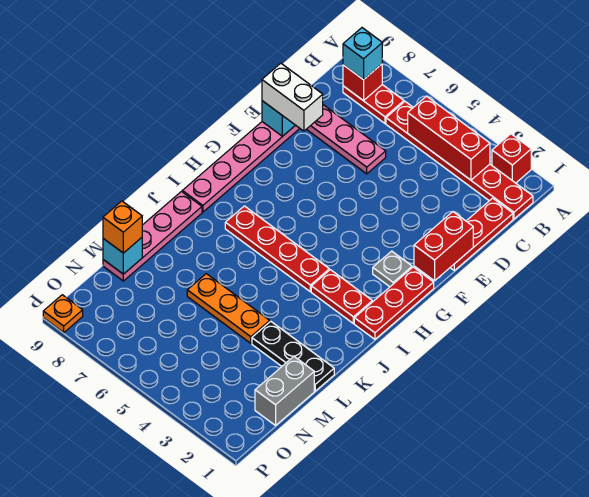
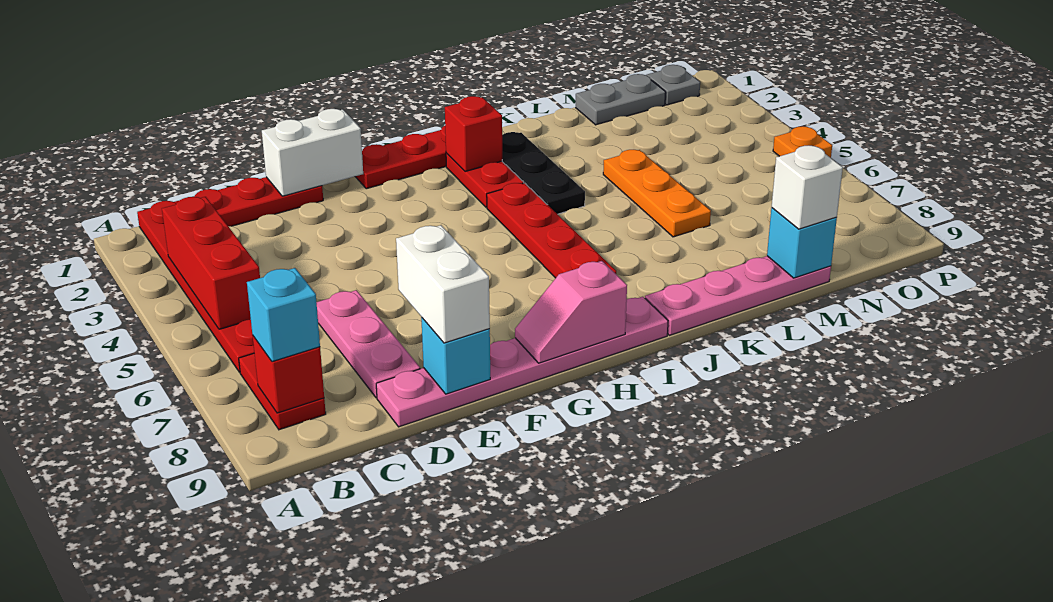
red 1x1 brick [492,134,531,183] -> red 1x1 brick moved to [445,96,502,172]
red 1x2 brick [414,212,473,281] -> white 1x2 brick [262,109,363,196]
grey 1x1 plate [373,251,412,287] -> grey 1x1 plate moved to [646,65,700,105]
none -> pink 1x2 slope [515,261,627,363]
black 1x3 plate [252,321,334,391] -> black 1x3 plate moved to [502,132,585,214]
grey 1x2 brick [255,357,314,425] -> grey 1x2 plate [576,74,666,125]
orange 1x1 brick [103,201,142,253] -> white 1x1 brick [772,145,843,229]
orange 1x1 plate [43,295,83,333] -> orange 1x1 plate moved to [773,126,832,158]

